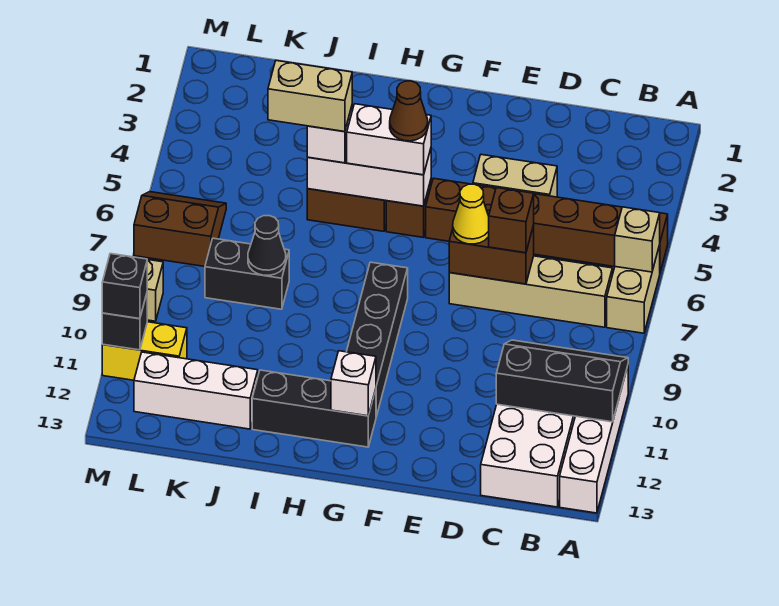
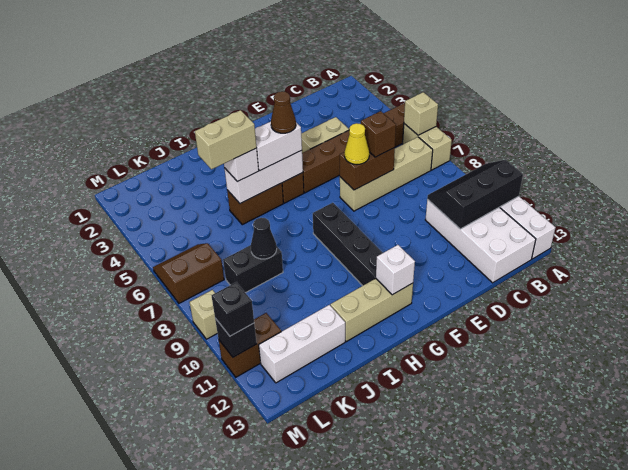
black 1x3 brick [252,370,376,447] -> tan 1x3 brick [330,279,413,342]
yellow 1x2 brick [102,322,187,380] -> brown 1x2 brick [219,313,281,377]

